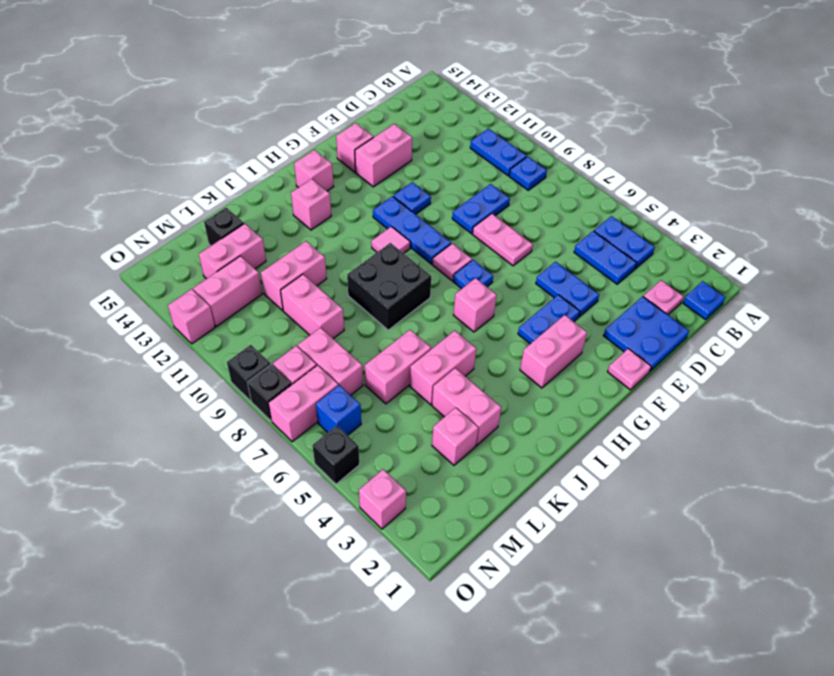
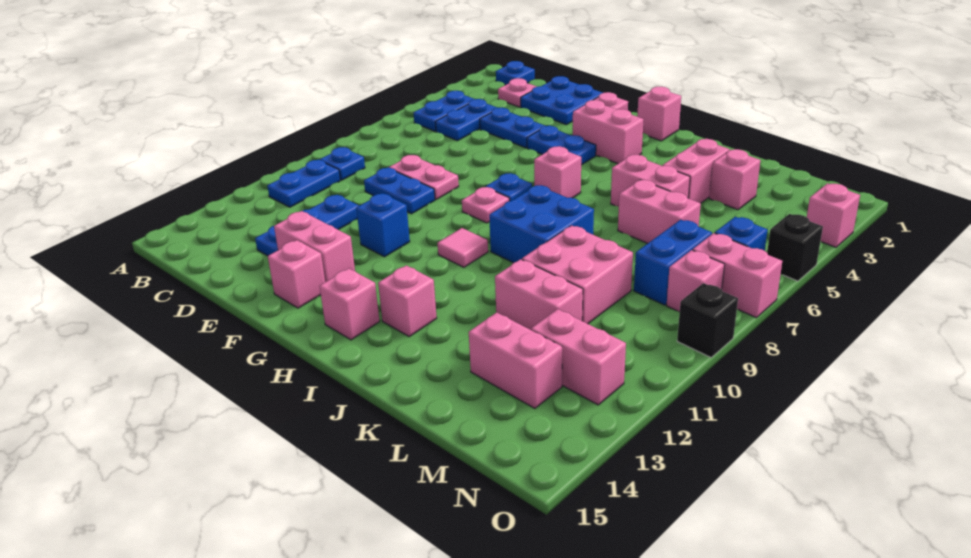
blue 1x2 plate [536,262,599,317] -> blue 1x2 plate turned to [480,108,545,148]
pink 1x2 plate [473,214,533,266] -> pink 1x2 plate turned to [389,155,459,200]
blue 1x1 plate [393,182,431,214] -> blue 1x1 brick [356,194,410,257]
blue 1x3 plate [373,196,451,264] -> blue 1x3 plate moved to [255,195,359,256]
black 2x2 brick [347,243,431,330] -> blue 2x2 brick [489,185,594,263]
pink 1x2 brick [281,274,344,339] -> pink 2x2 brick [522,225,633,324]
black 1x1 brick [204,208,244,246] -> none
pink 1x2 brick [298,328,363,395] -> blue 1x2 brick [634,220,712,305]
black 1x1 brick [248,364,292,421] -> none
pink 1x1 brick [168,289,215,344] -> pink 1x1 brick moved to [637,87,681,141]

